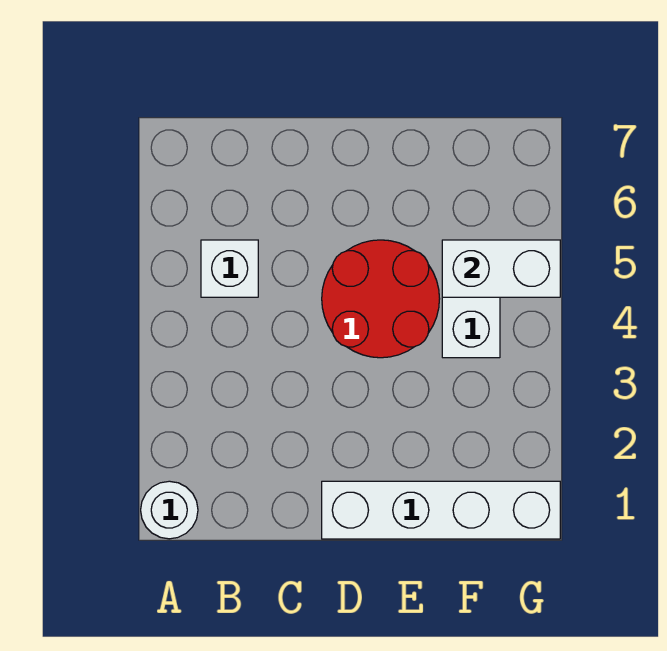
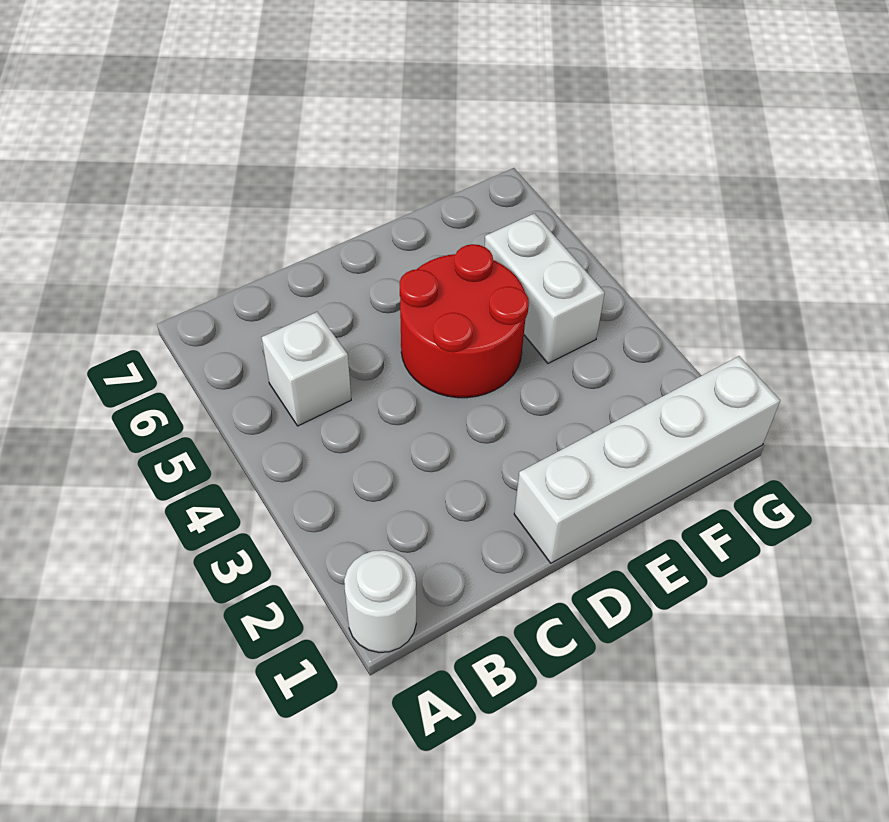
white 1x2 brick [442,240,560,297] -> none

